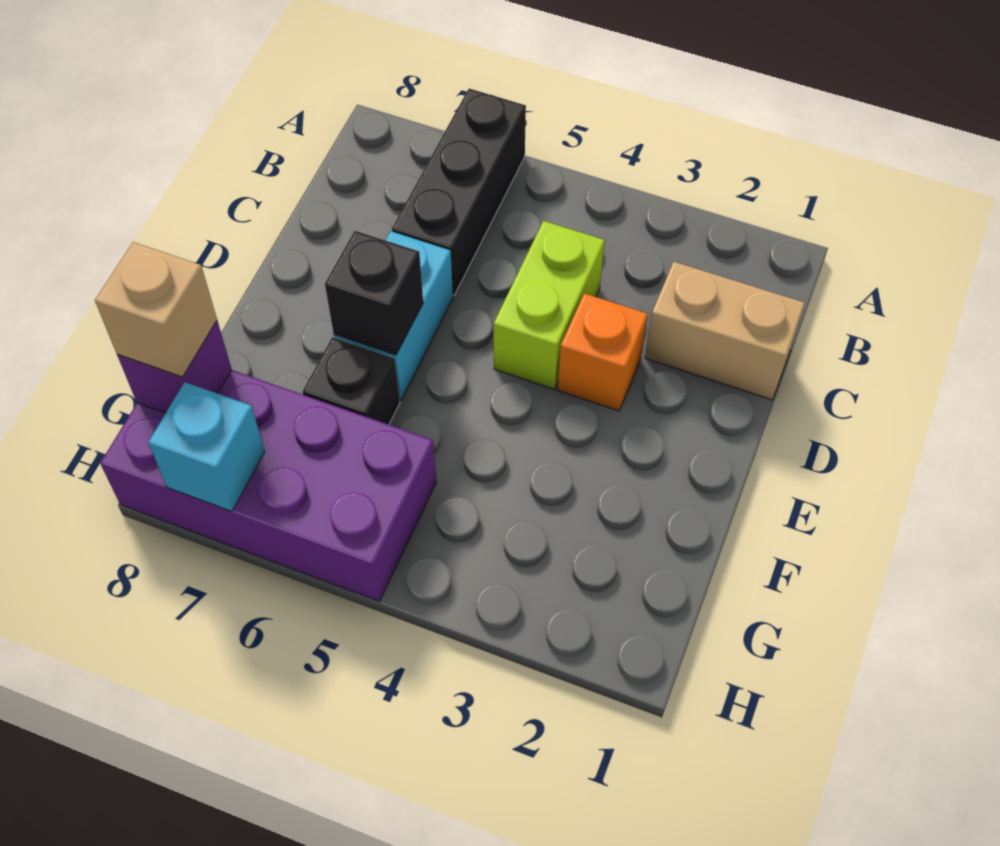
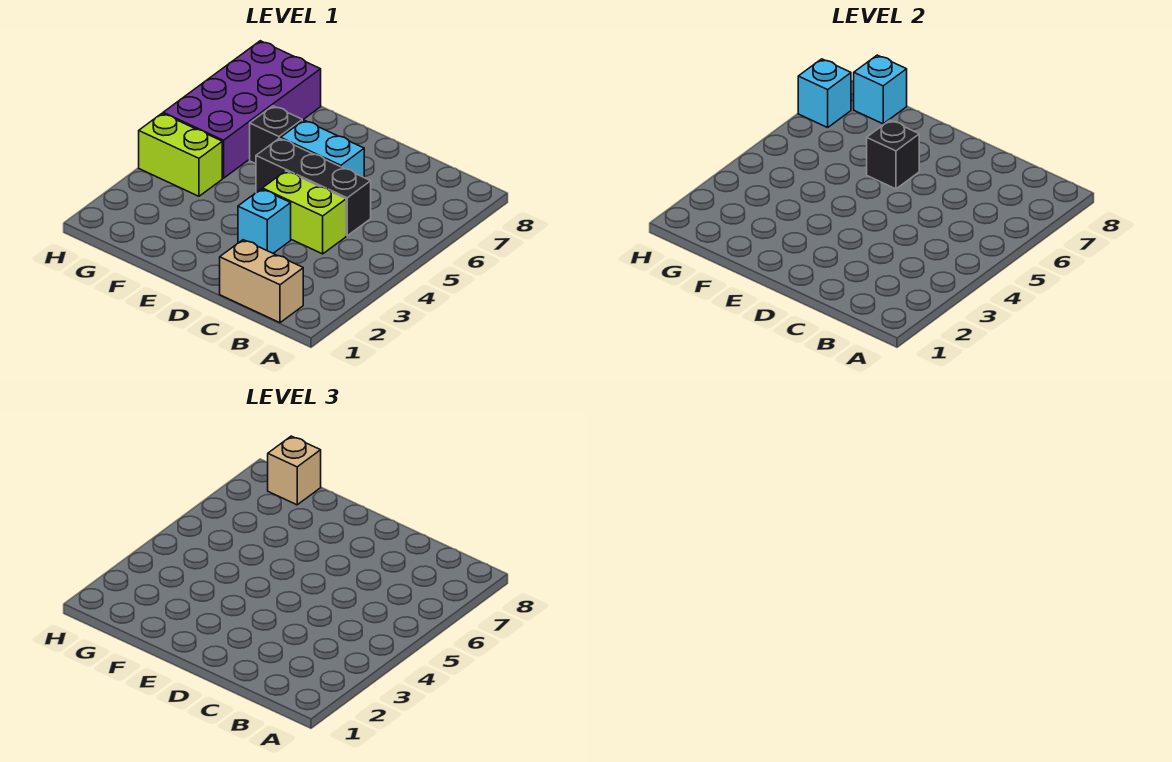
black 1x3 brick [392,89,526,296] -> black 1x3 brick moved to [256,138,371,236]
tan 1x2 brick [645,262,805,400] -> tan 1x2 brick turned to [220,240,303,323]
orange 1x1 brick [558,293,648,411] -> cyan 1x1 brick [238,189,291,253]
none -> lime 1x2 brick [139,113,222,196]
purple 1x1 brick [117,321,232,413] -> cyan 1x1 brick [853,55,907,124]

